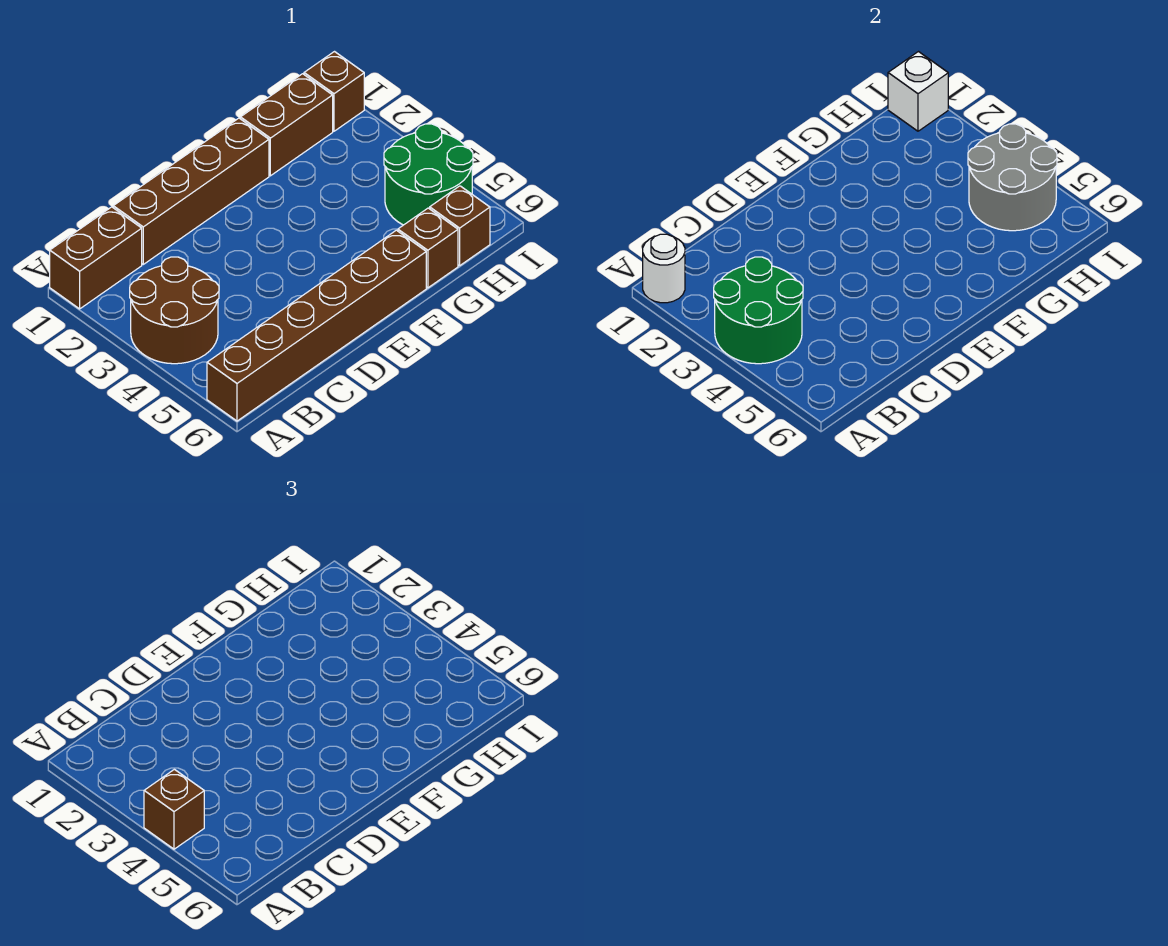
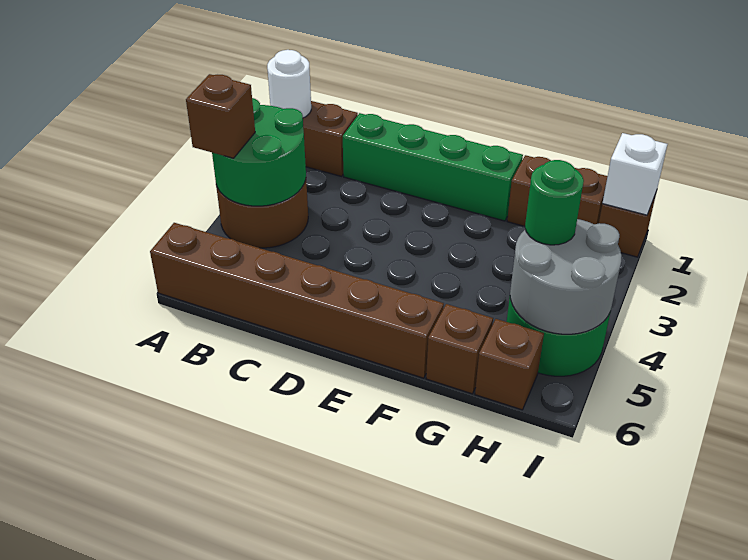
brown 1x4 brick [113,118,269,264] -> green 1x4 brick [343,113,523,221]
none -> green 1x1 round brick [525,160,584,245]

